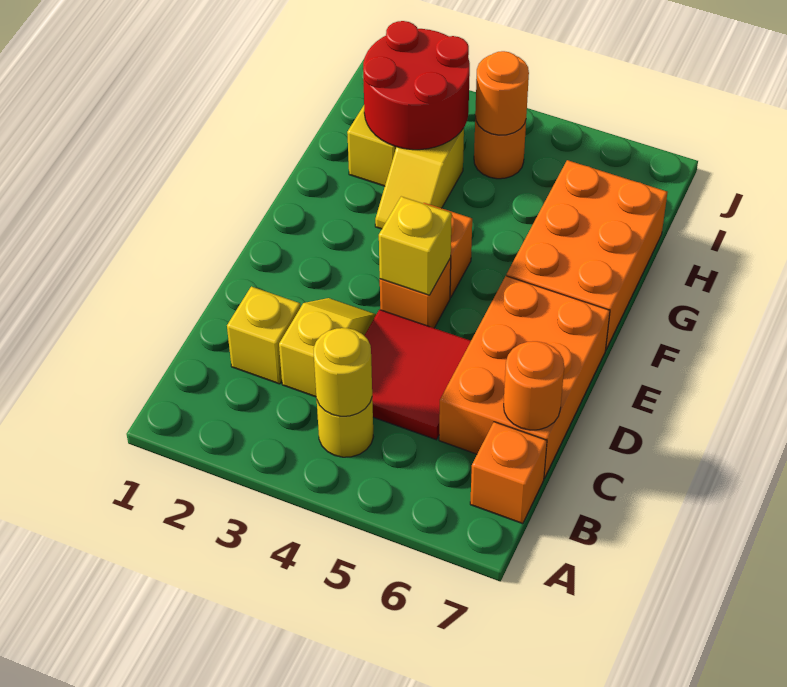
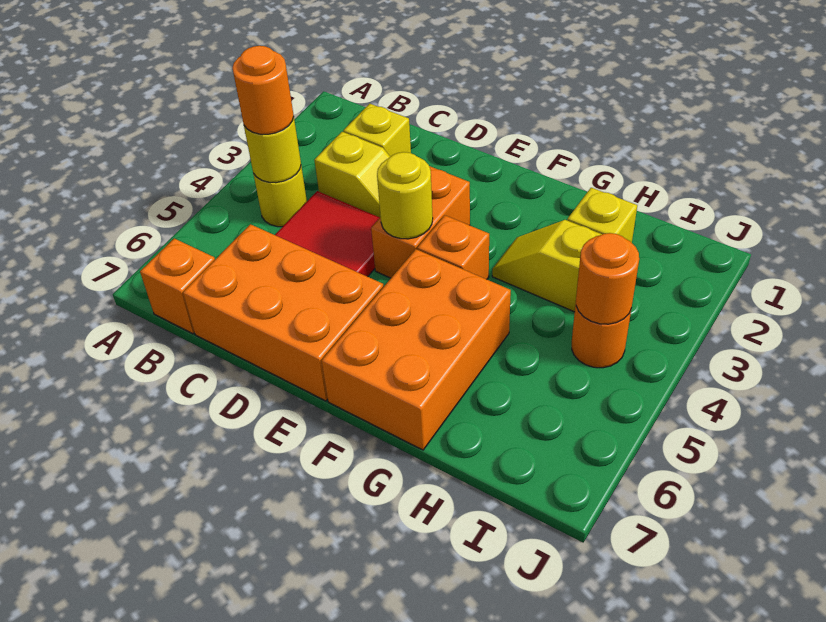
orange 1x1 round brick [504,341,564,430] -> orange 1x1 round brick moved to [232,46,294,134]
orange 1x1 brick [380,258,451,328] -> orange 1x2 brick [371,166,470,278]
yellow 1x1 brick [379,196,452,295] -> yellow 1x1 round brick [377,152,433,239]
orange 2x3 brick [507,160,667,349] -> orange 2x3 brick turned to [321,249,511,450]
red 2x2 round brick [363,21,470,150] -> none

